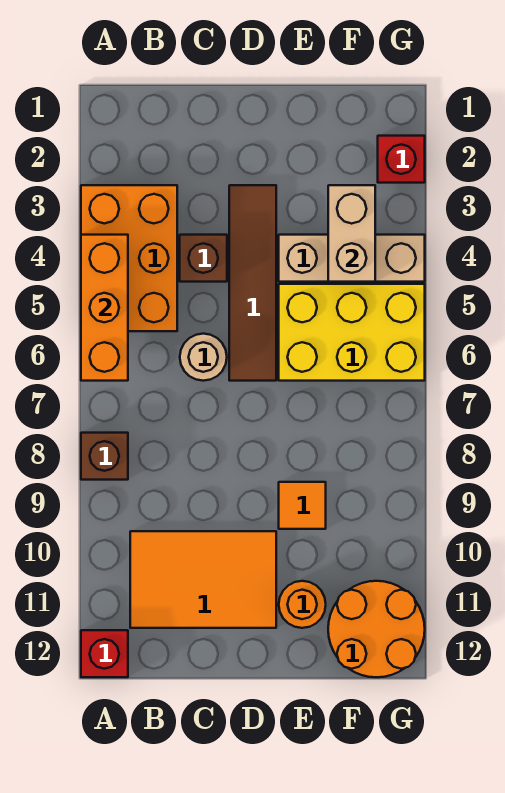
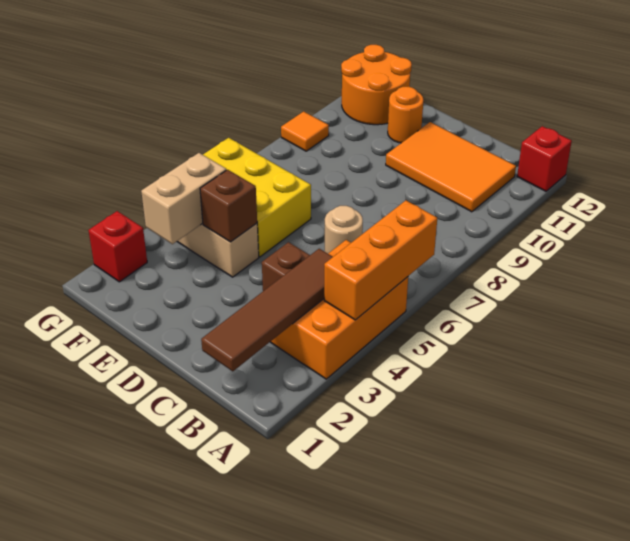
brown 1x1 brick [81,433,128,480] -> brown 1x1 brick moved to [200,170,257,242]
brown 1x4 tile [229,185,276,381] -> brown 1x4 tile moved to [201,249,333,371]
orange 1x1 tile [279,482,326,529] -> orange 1x1 tile moved to [281,111,329,151]

